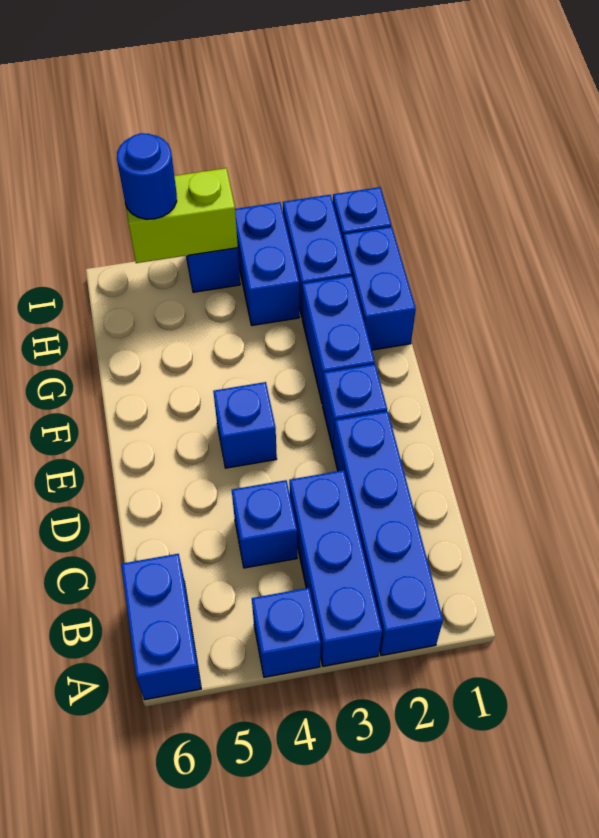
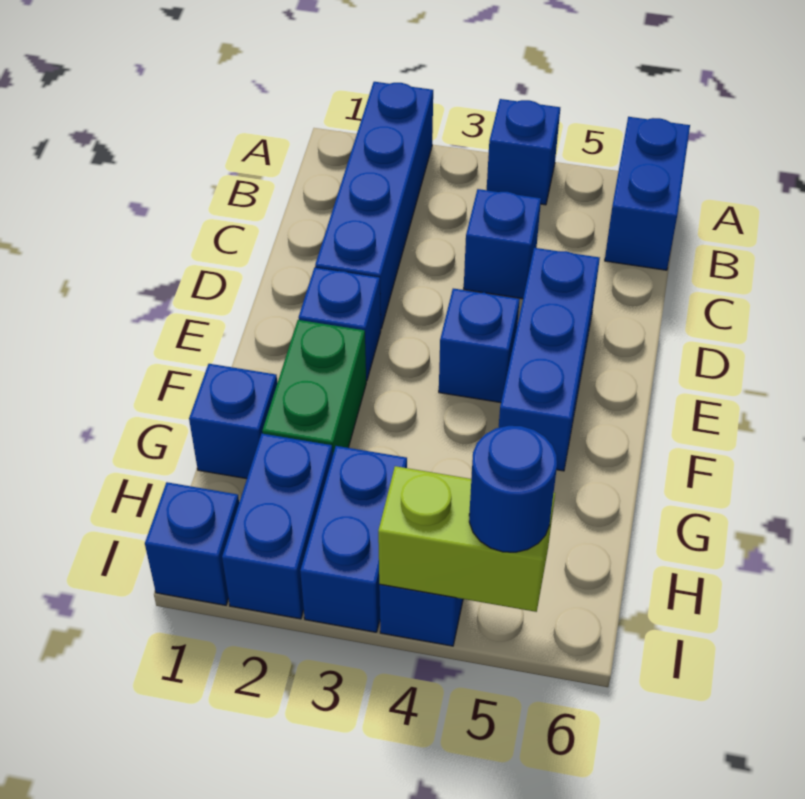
blue 1x3 brick [289,470,382,666] -> blue 1x3 brick moved to [499,248,600,471]
blue 1x2 brick [302,276,375,404] -> green 1x2 brick [262,320,366,453]
blue 1x2 brick [343,227,416,350] -> blue 1x1 brick [189,364,277,479]

